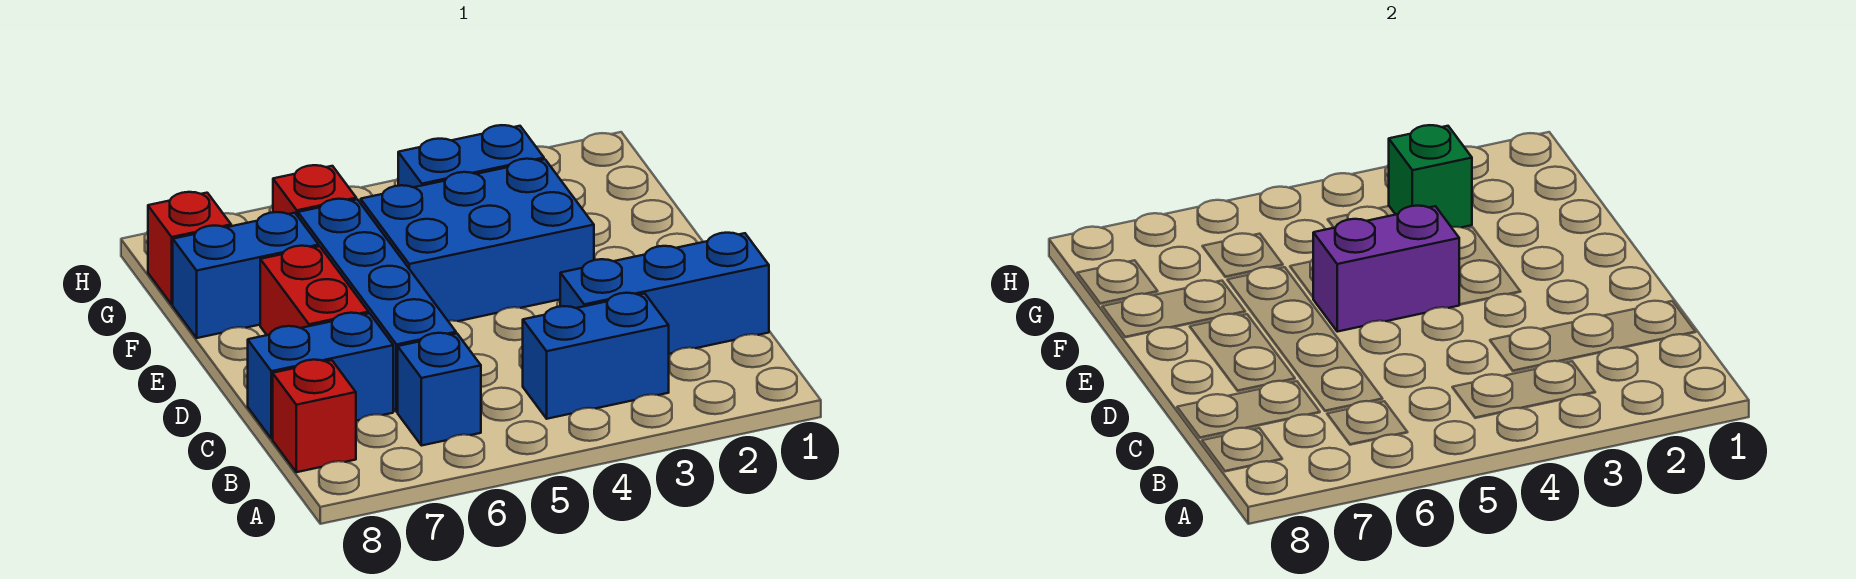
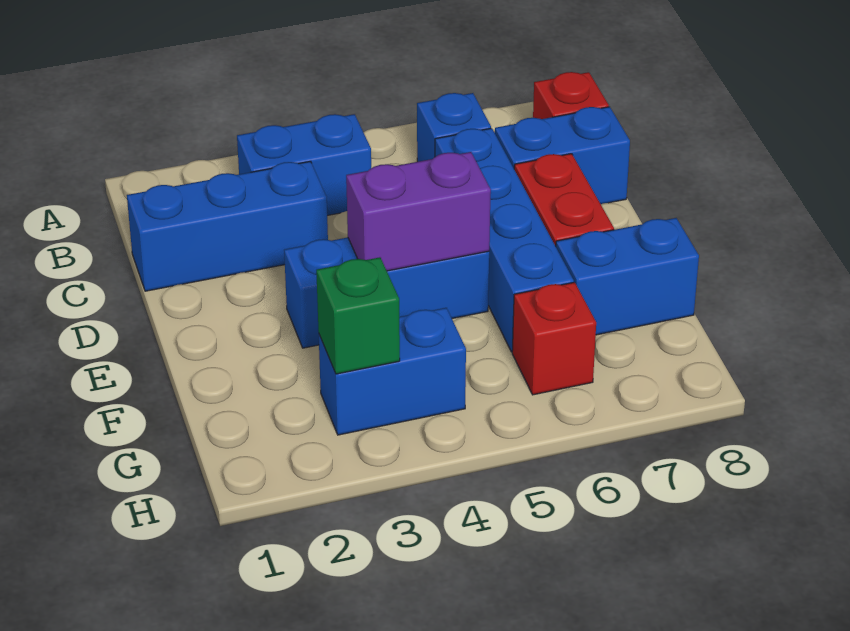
blue 2x3 brick [361,159,594,321] -> blue 1x3 brick [284,237,489,348]
red 1x1 brick [148,192,231,305] -> none

